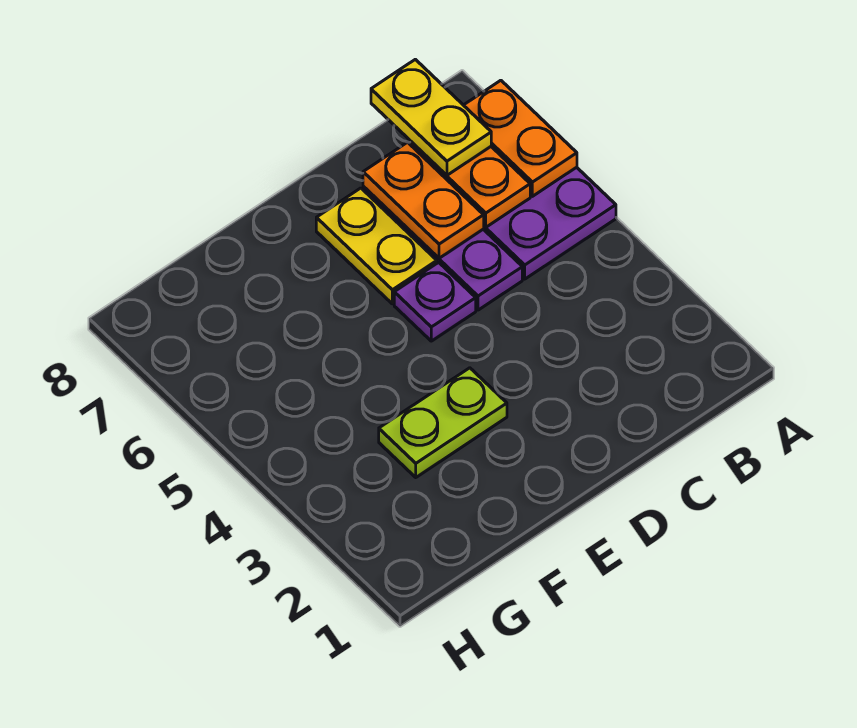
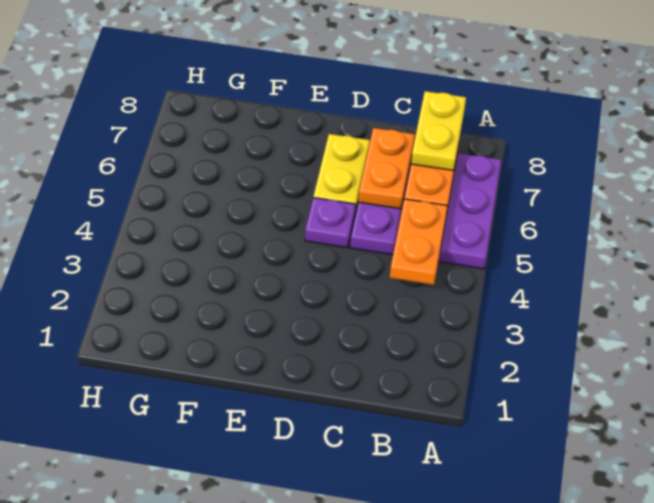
orange 1x2 plate [464,80,577,196] -> orange 1x2 plate moved to [390,199,448,285]
lime 1x2 plate [379,368,507,477] -> none

